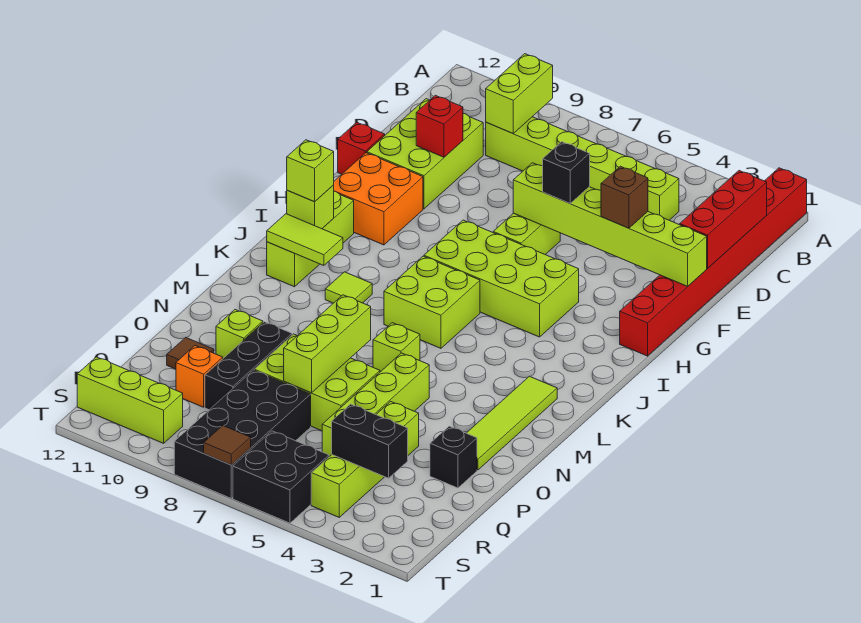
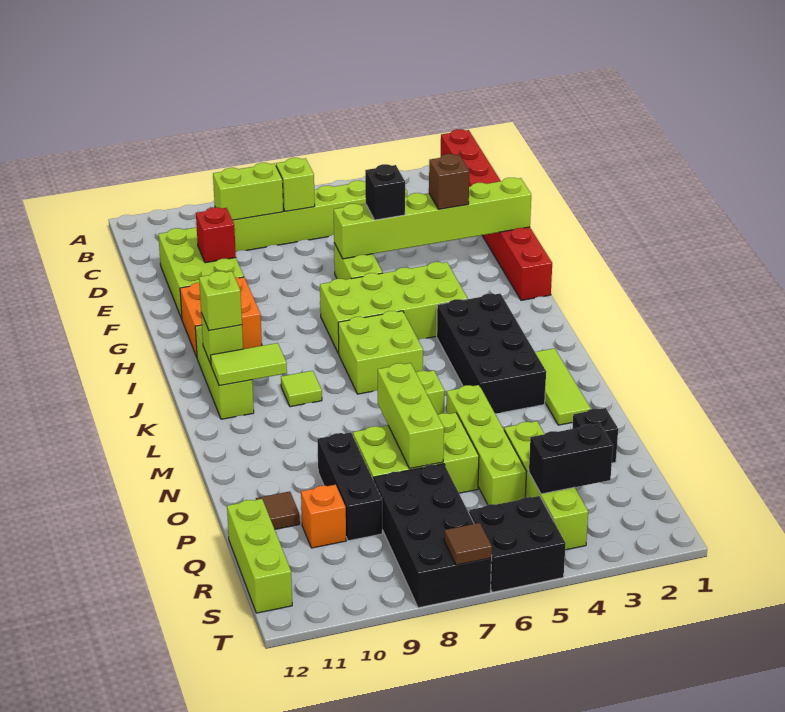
lime 1x2 brick [486,54,553,133] -> lime 1x2 brick turned to [213,163,283,220]
red 1x3 brick [680,171,767,268] -> none
red 1x1 brick [338,122,385,174] -> none
none -> black 2x4 brick [437,293,546,414]
lime 1x4 tile [467,376,557,470] -> lime 1x3 tile [535,348,591,425]
lime 1x1 brick [216,310,263,358] -> lime 1x1 brick moved to [276,158,315,212]
lime 1x3 brick [77,357,183,443] -> lime 1x3 brick turned to [227,499,292,613]

